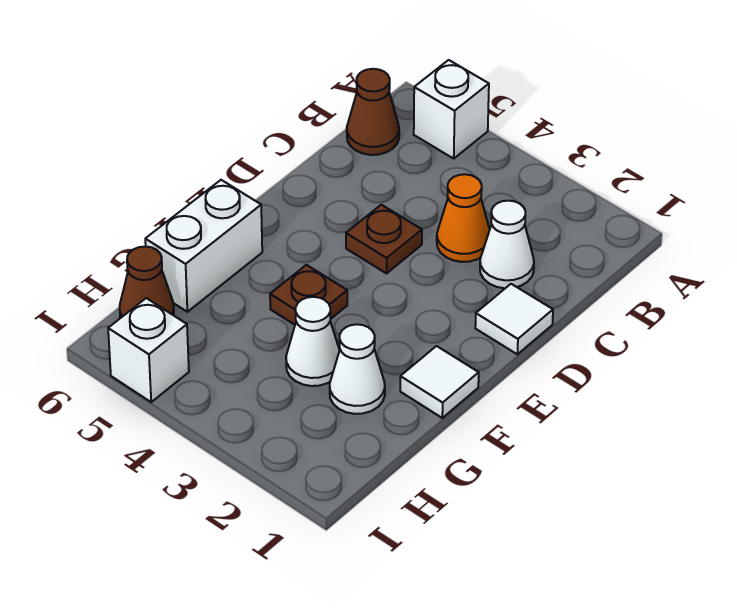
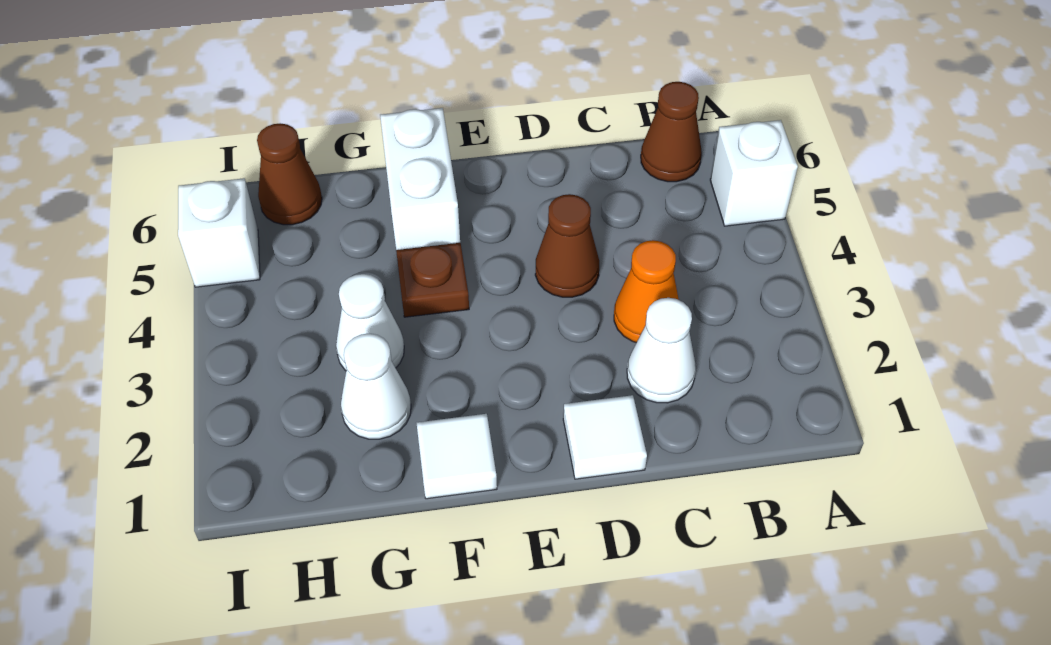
brown 1x1 plate [346,205,422,273] -> brown 1x1 cone [535,194,599,297]
white 1x2 brick [145,180,262,312] -> white 1x2 brick turned to [380,108,460,250]

